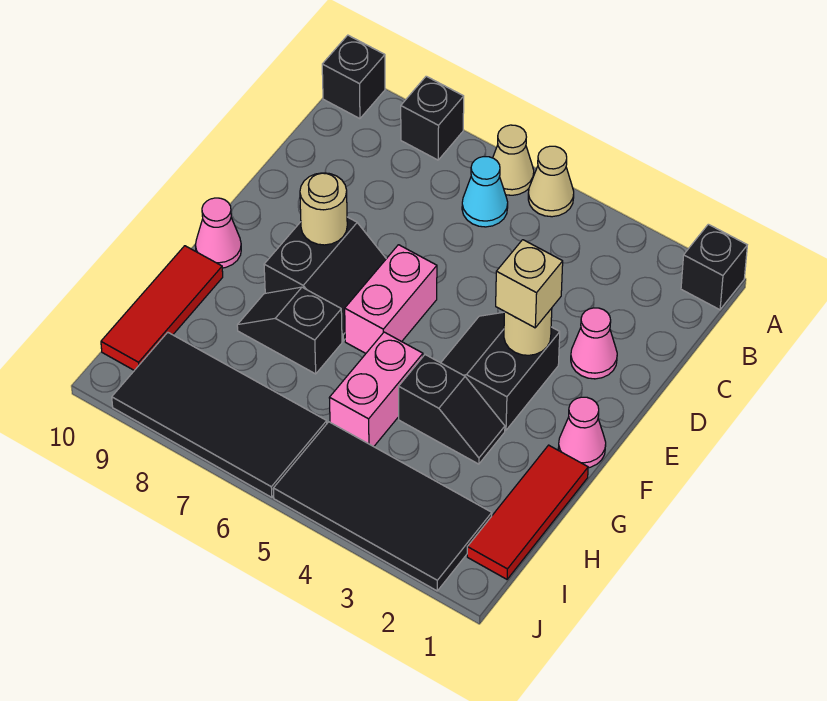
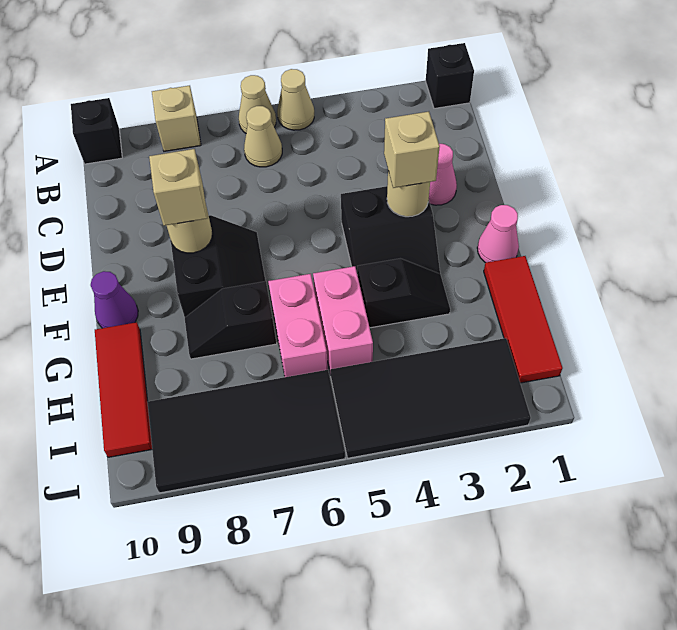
black 1x1 brick [401,76,464,160] -> tan 1x1 brick [152,86,201,151]
cyan 1x1 cone [462,157,508,227] -> tan 1x1 cone [244,106,282,167]
black 2x2 slope [441,312,560,430] -> black 2x2 slope turned to [341,186,440,275]
pink 1x2 brick [345,245,437,353] -> pink 1x2 brick moved to [268,274,328,377]
none -> tan 1x1 brick [149,149,208,226]
pink 1x1 cone [195,198,241,268] -> purple 1x1 cone [91,271,138,328]

